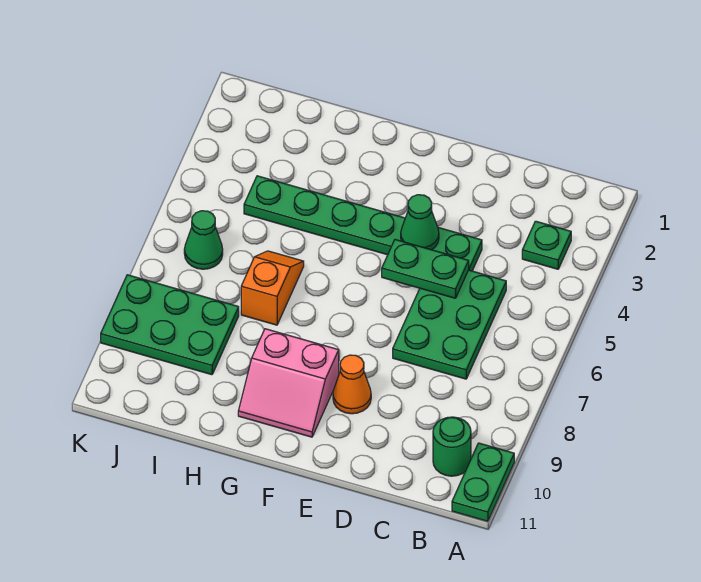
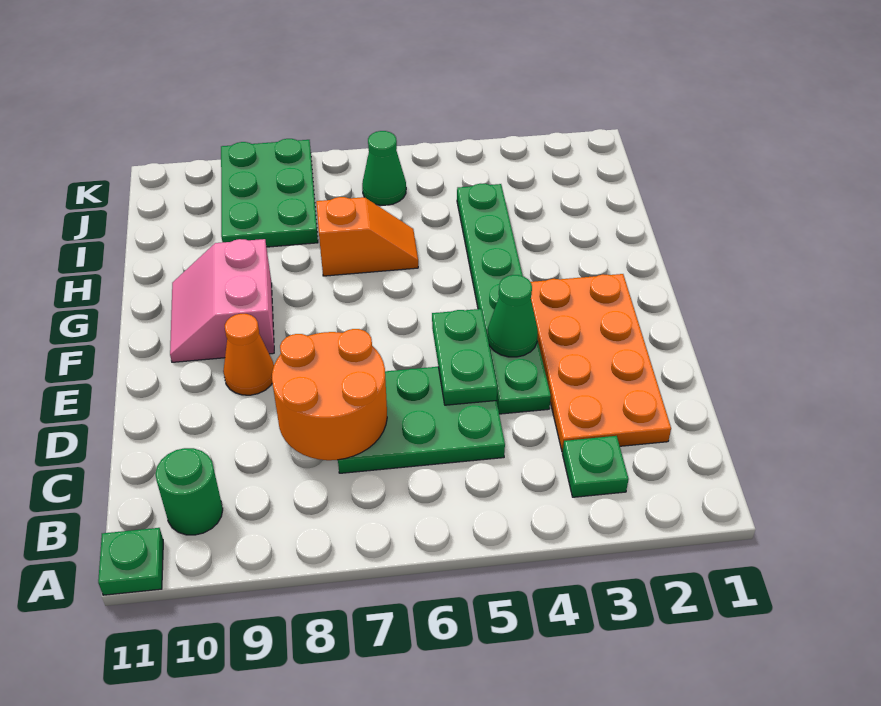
green 1x2 plate [452,443,514,521] -> green 1x1 plate [98,528,163,595]
none -> orange 2x4 plate [531,274,671,452]
none -> orange 2x2 round brick [272,329,387,460]

